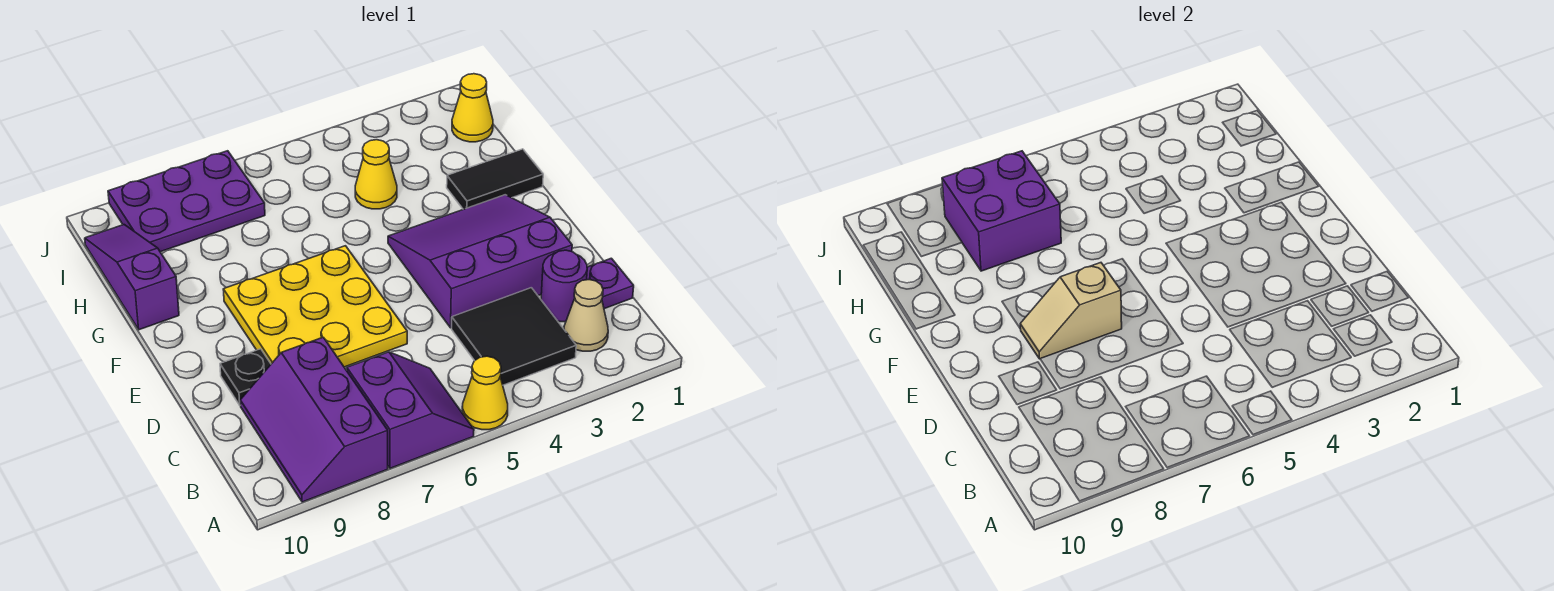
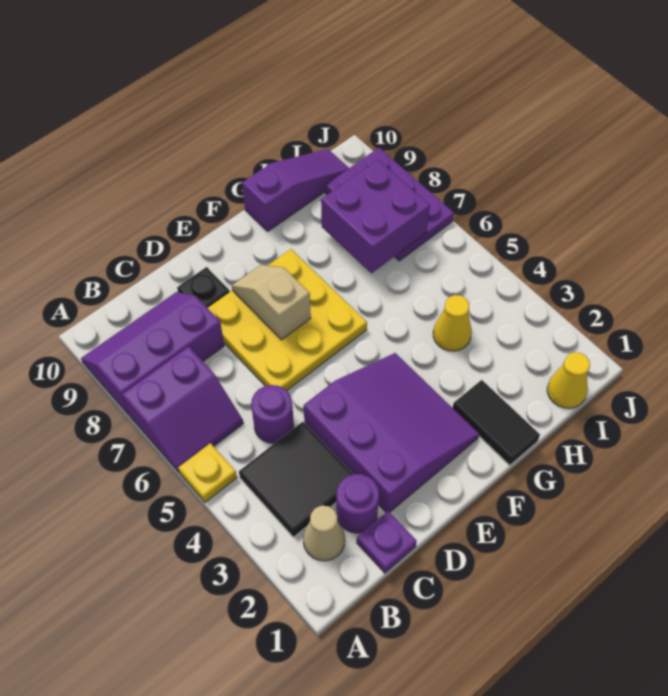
yellow 1x1 cone [462,356,508,430] -> yellow 1x1 plate [178,443,237,502]
none -> purple 1x1 round brick [251,385,294,443]

